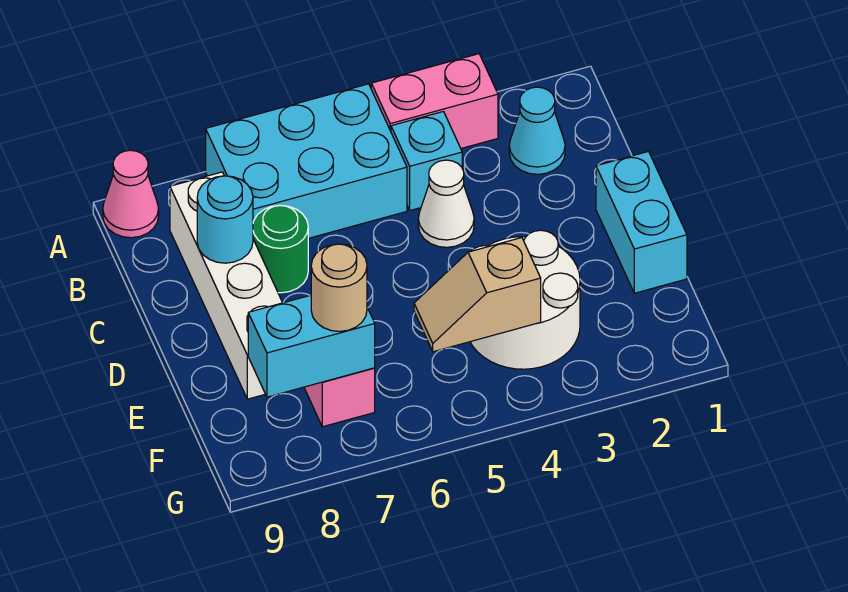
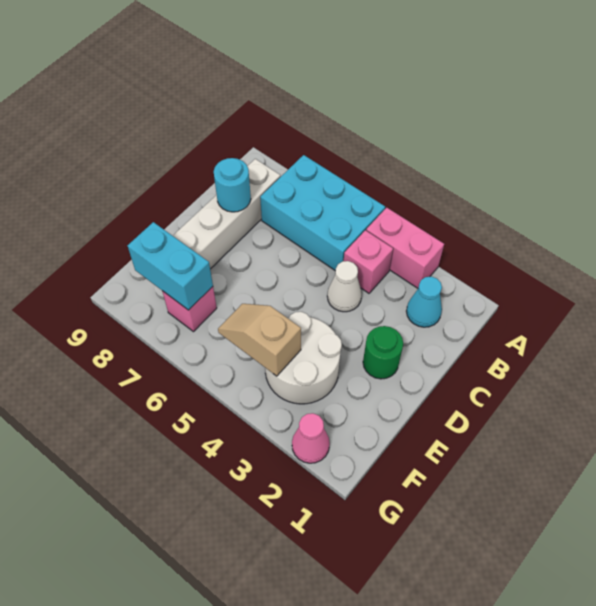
pink 1x1 cone [103,150,159,238] -> pink 1x1 cone moved to [292,413,330,463]
cyan 1x1 brick [391,112,462,210] -> pink 1x1 brick [344,230,393,293]
green 1x1 round brick [253,206,308,293] -> green 1x1 round brick moved to [363,326,403,379]
cyan 1x2 brick [596,152,687,293] -> none
tan 1x1 round brick [311,244,367,331] -> none

